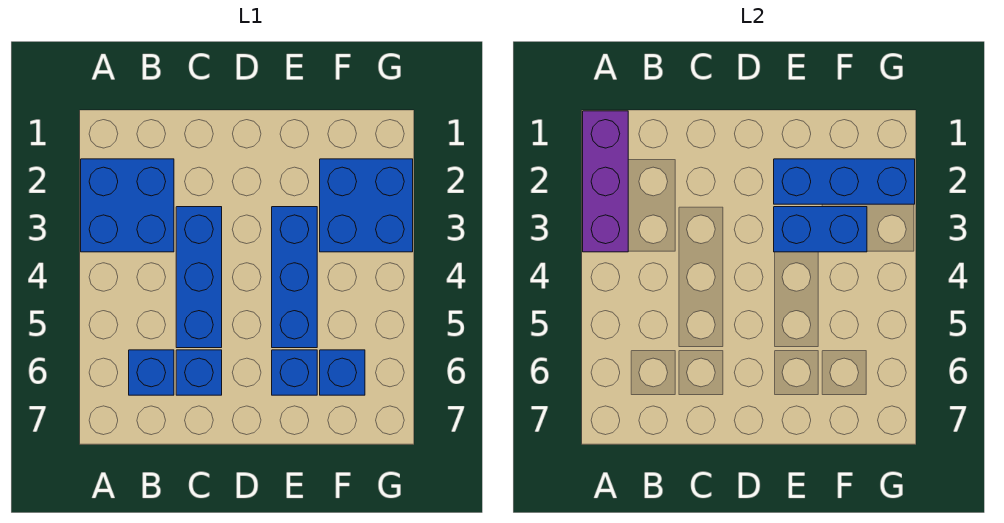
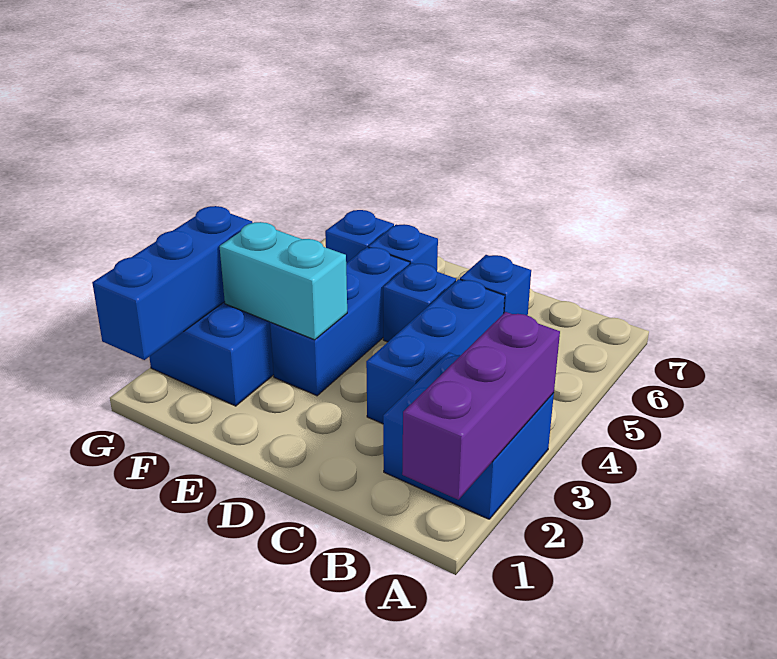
blue 1x1 brick [129,350,174,395] -> blue 1x1 brick moved to [383,263,456,342]
blue 1x3 brick [774,159,915,204] -> blue 1x3 brick turned to [92,206,253,360]
blue 1x2 brick [774,207,867,252] -> cyan 1x2 brick [220,222,347,340]

